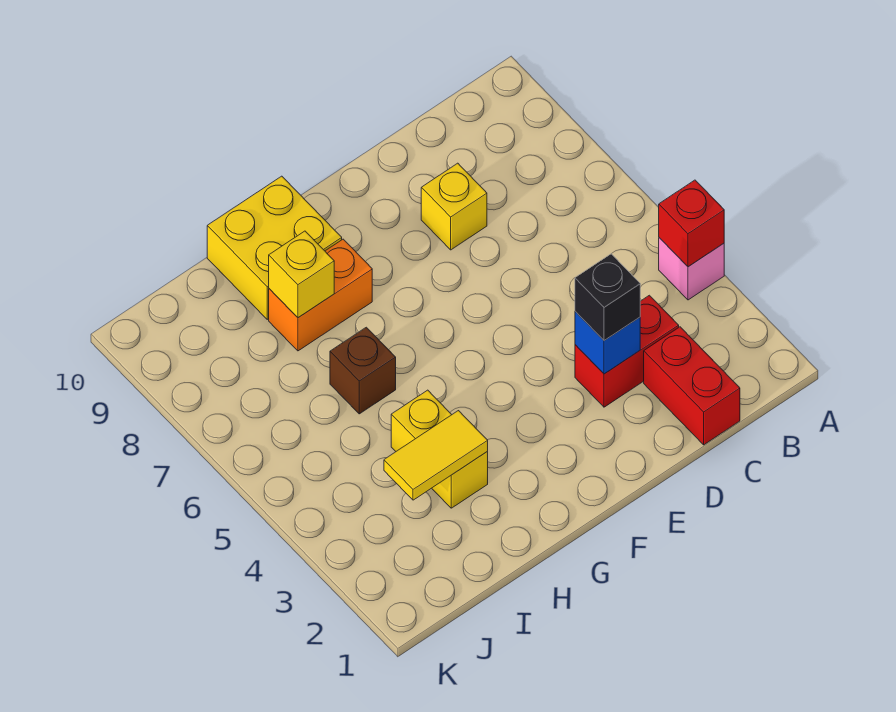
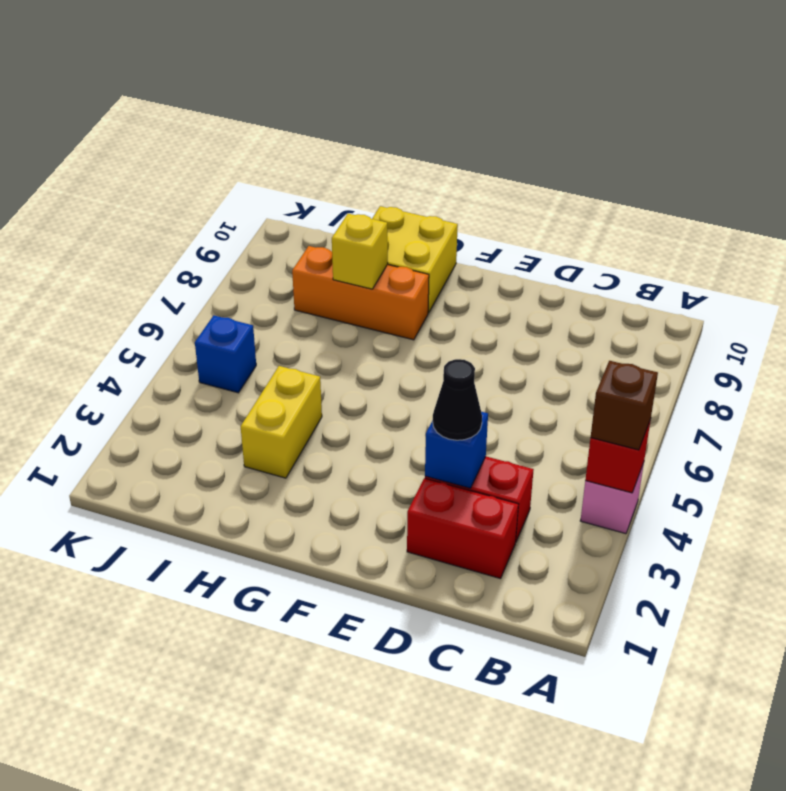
red 1x2 brick [644,327,740,445] -> red 1x2 brick turned to [407,478,518,579]
black 1x1 brick [575,254,640,341] -> black 1x1 cone [433,359,482,440]
yellow 1x1 brick [421,163,487,250] -> none
orange 1x2 brick [269,239,372,351] -> orange 1x3 brick [292,246,429,340]
yellow 1x2 tile [384,411,488,500] -> none
brown 1x1 brick [330,327,396,414] -> brown 1x1 brick moved to [591,361,658,450]
none -> blue 1x1 brick [195,316,256,393]

